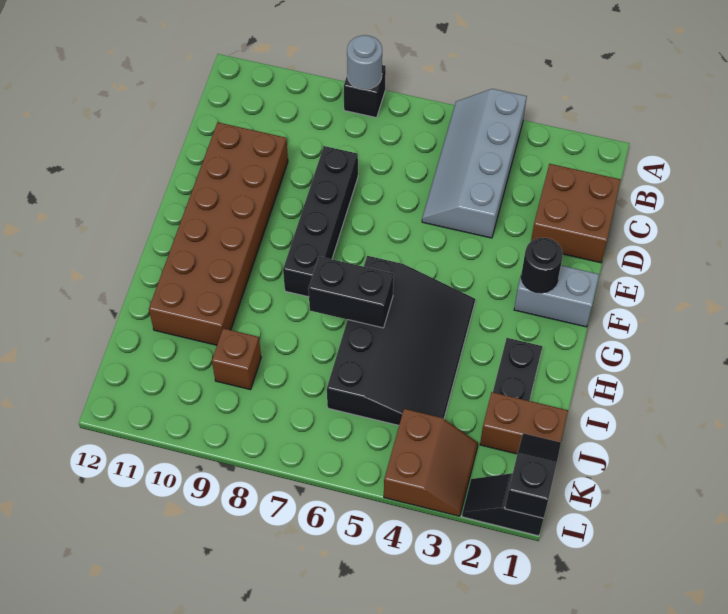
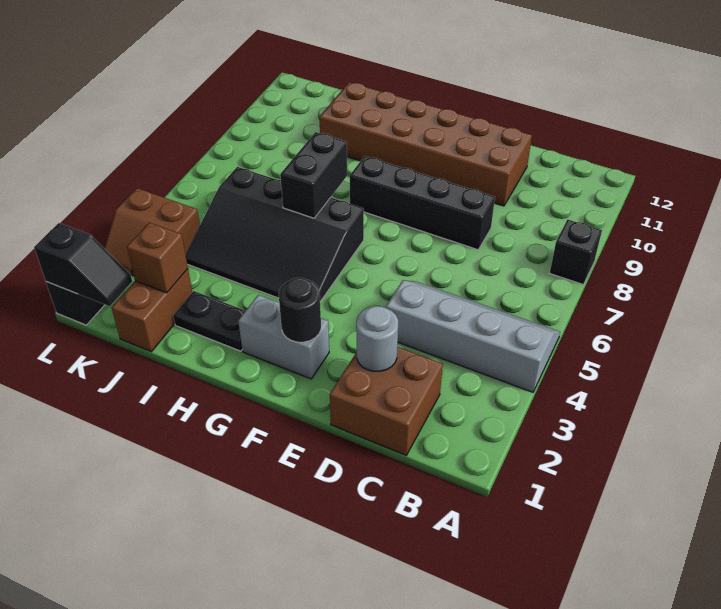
grey 1x1 round brick [347,35,382,90] -> grey 1x1 round brick moved to [356,306,398,371]
grey 1x2 brick [514,266,599,327] -> grey 1x2 brick turned to [238,295,329,379]
brown 1x1 brick [212,328,261,390] -> brown 1x1 brick moved to [127,223,188,293]

